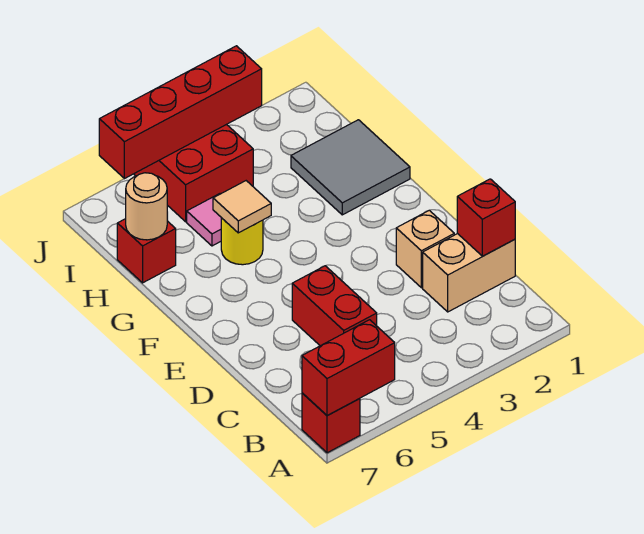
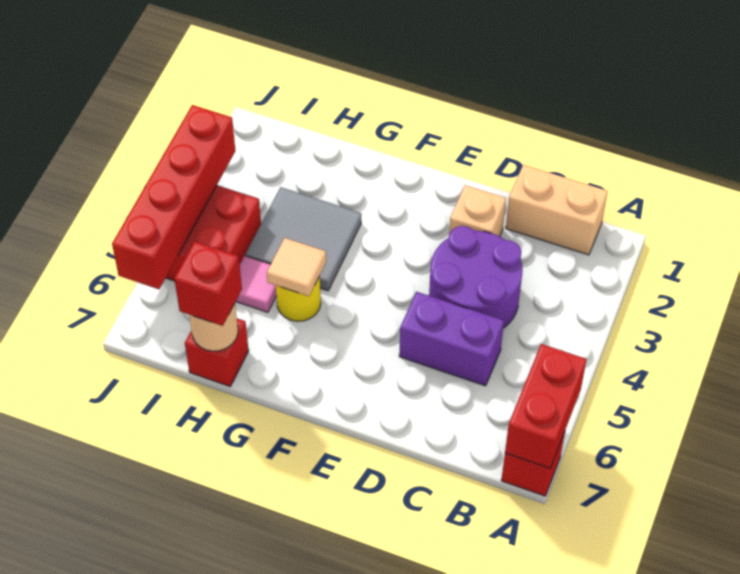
tan 1x2 brick [423,234,515,312] -> tan 1x2 brick turned to [506,165,608,255]
red 1x1 brick [457,179,515,256] -> red 1x1 brick moved to [174,242,242,326]
none -> purple 2x2 round brick [429,226,523,328]
red 1x2 brick [292,266,377,346] -> purple 1x2 brick [399,292,504,386]
grey 2x2 tile [291,120,410,215] -> grey 2x2 tile moved to [245,187,361,291]

